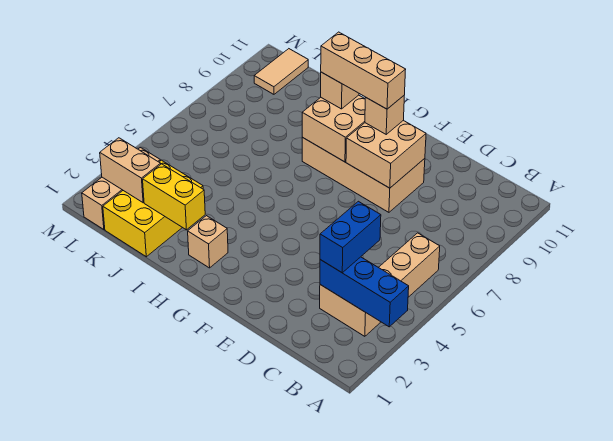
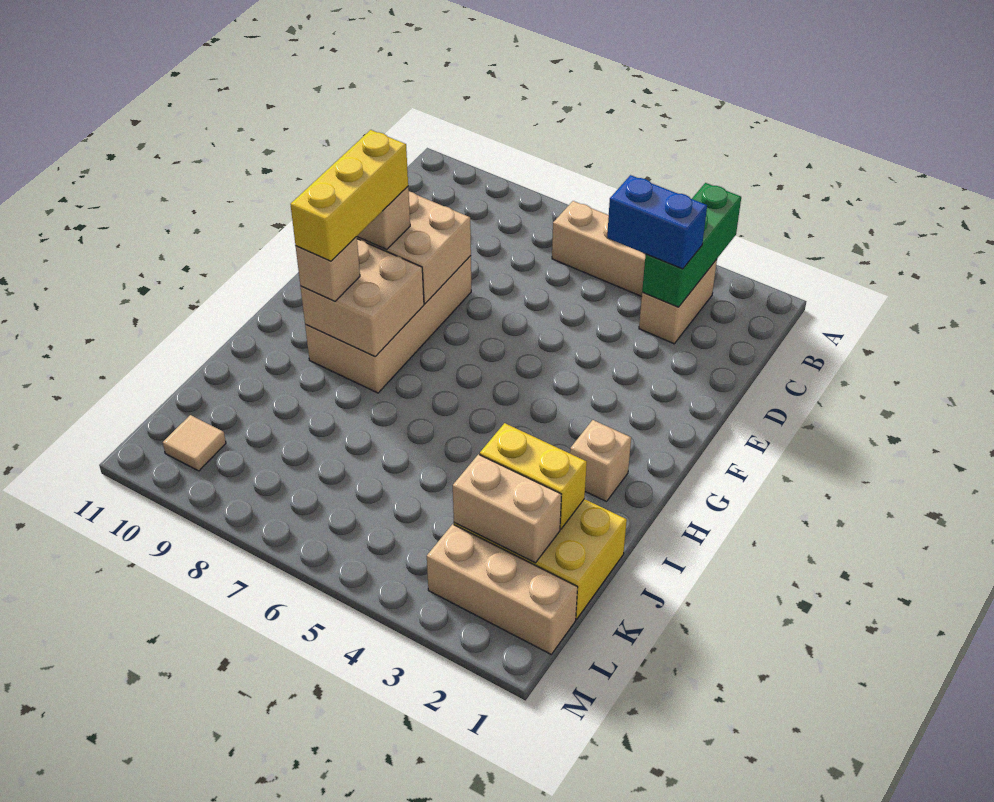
blue 1x3 brick [320,257,409,327] -> green 1x3 brick [642,183,741,307]
tan 1x3 brick [321,32,406,109] -> yellow 1x3 brick [291,130,408,261]
yellow 1x2 brick [143,164,205,230] -> yellow 1x2 brick turned to [480,423,587,529]
tan 1x2 brick [100,138,161,203] -> tan 1x2 brick turned to [453,454,561,563]
tan 1x2 tile [254,49,308,94] -> tan 1x1 tile [163,415,226,471]

